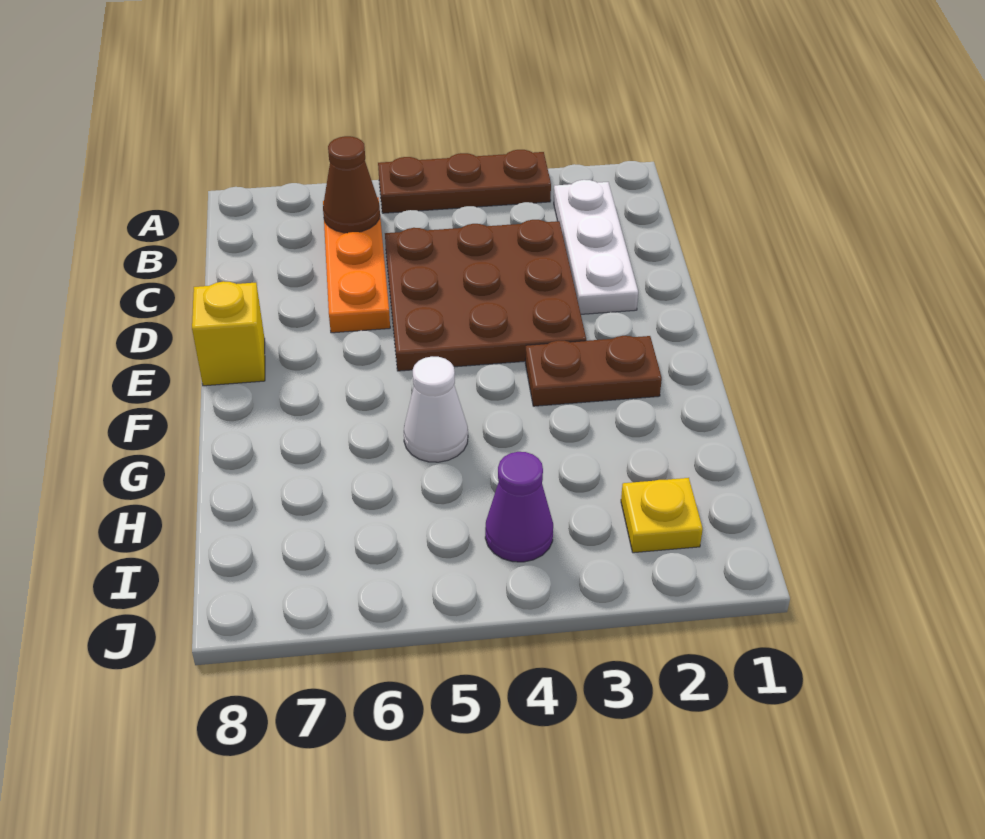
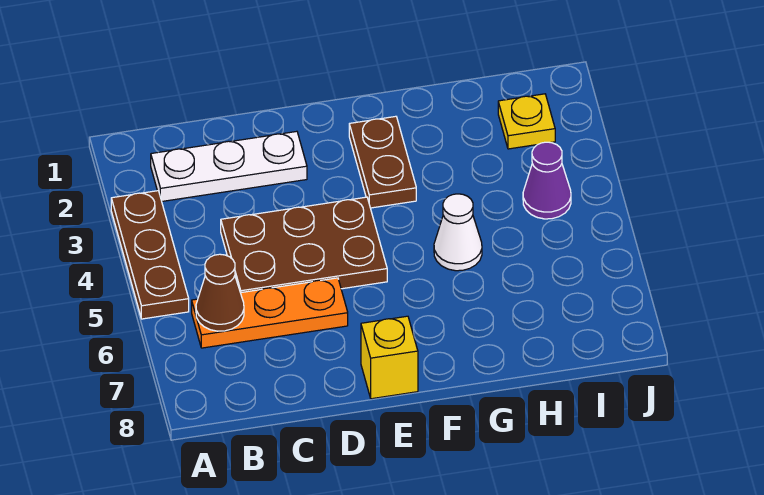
brown 3x3 plate [385,220,586,371] -> brown 2x3 plate [221,197,387,292]

